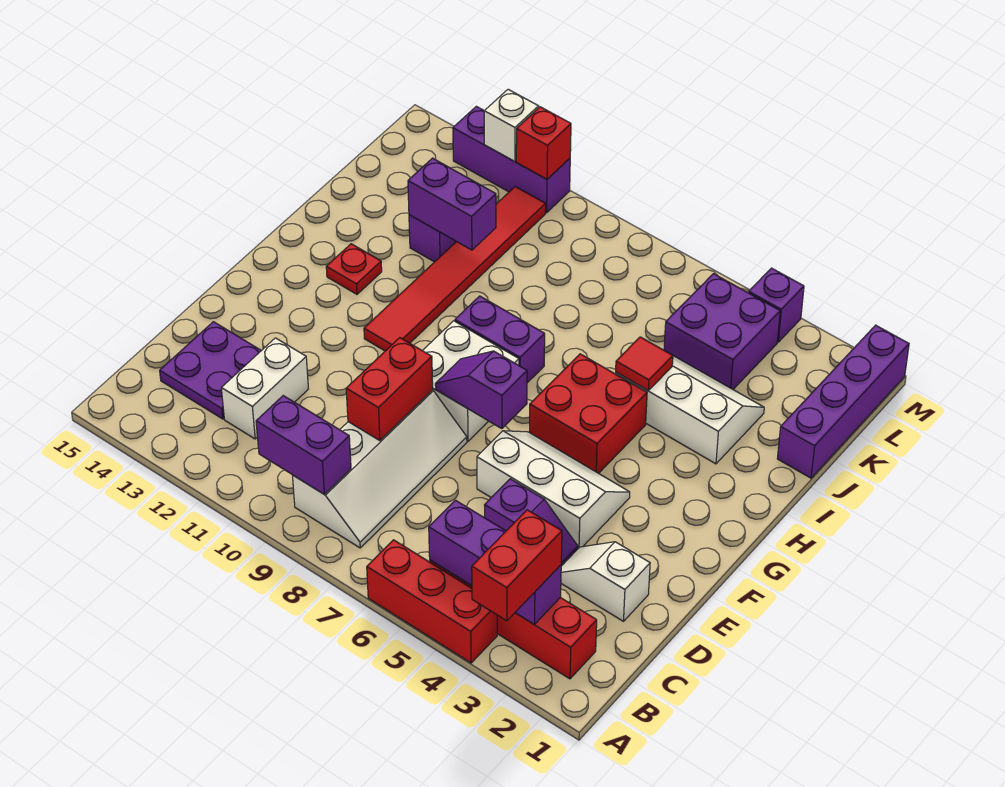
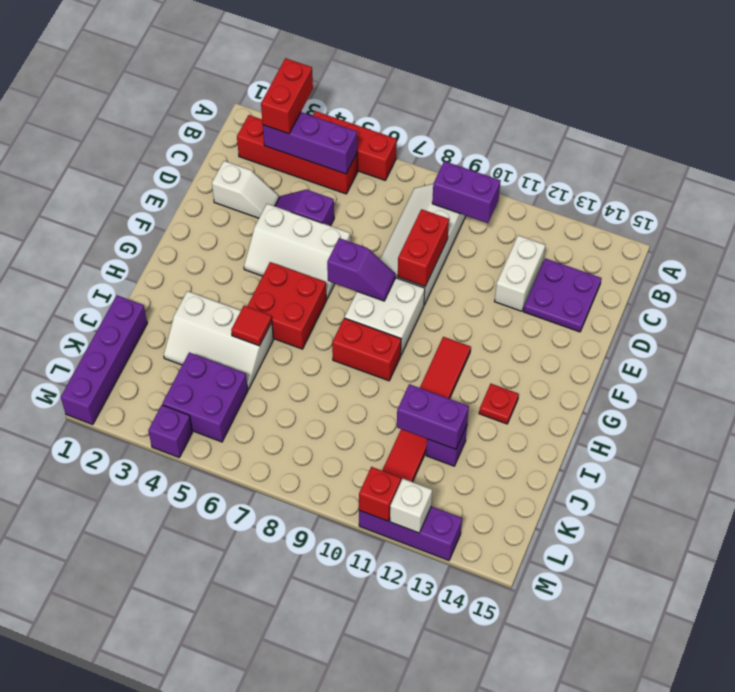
purple 1x2 brick [455,296,545,383] -> red 1x2 brick [332,318,401,381]

